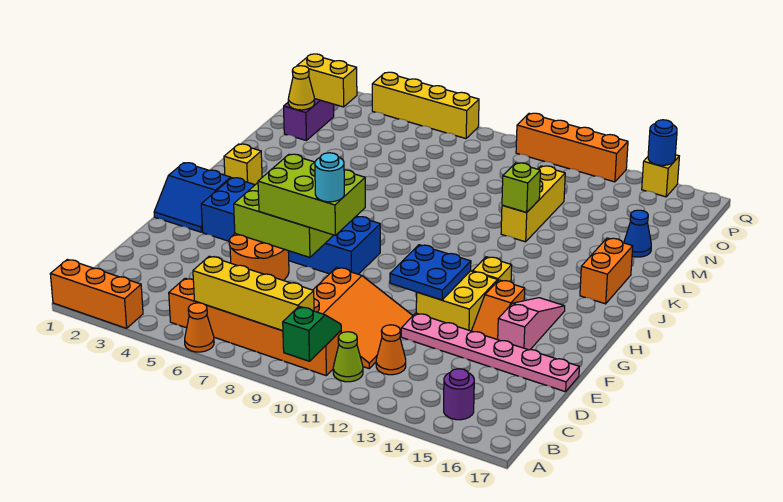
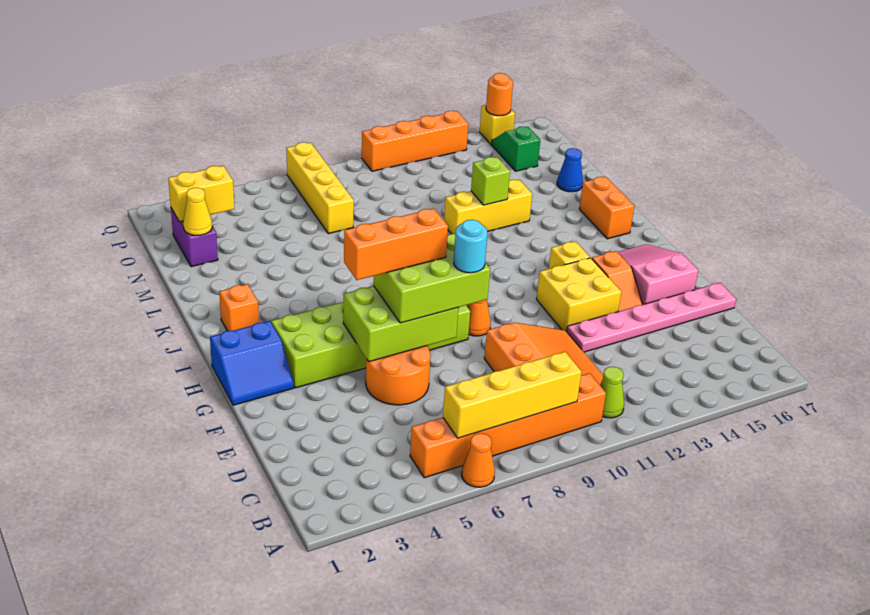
orange 1x3 brick [50,259,143,328] -> orange 1x3 brick moved to [344,209,448,280]
green 1x2 slope [283,306,341,361] -> green 1x2 slope moved to [491,127,540,171]
purple 1x1 round brick [444,369,474,420] -> none
orange 1x1 cone [376,325,406,375] -> orange 1x1 cone moved to [467,300,491,336]
blue 2x2 plate [390,245,471,300] -> none
pink 1x3 slope [498,298,565,350] -> pink 2x3 slope [618,244,698,304]
blue 2x6 brick [201,178,380,274] -> lime 2x6 brick [271,301,470,388]
yellow 1x1 brick [224,144,262,185] -> orange 1x1 brick [219,284,259,331]
yellow 1x3 brick [501,166,565,242] -> yellow 1x3 brick turned to [444,180,532,234]
yellow 1x4 brick [372,72,479,139] -> yellow 1x4 brick turned to [287,142,354,234]
blue 1x1 round brick [648,120,677,165] -> orange 1x1 round brick [486,73,513,116]

